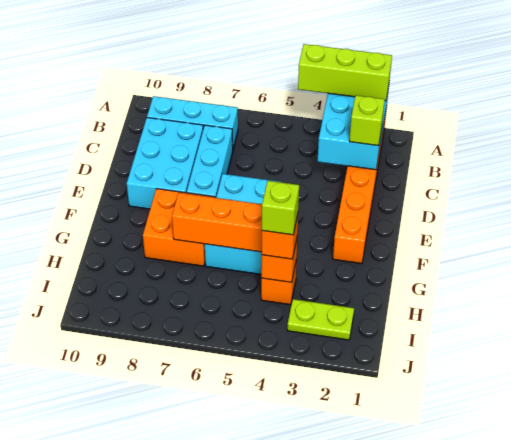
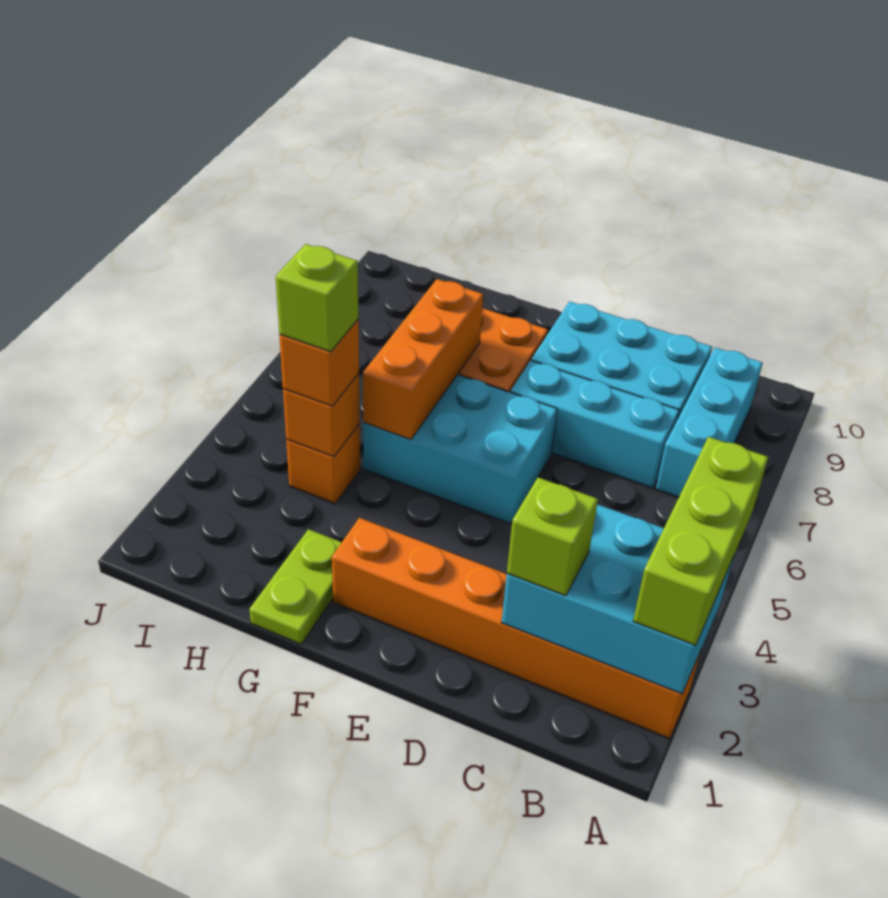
lime 1x2 plate [287,299,354,340] -> lime 1x2 plate moved to [249,529,342,644]

